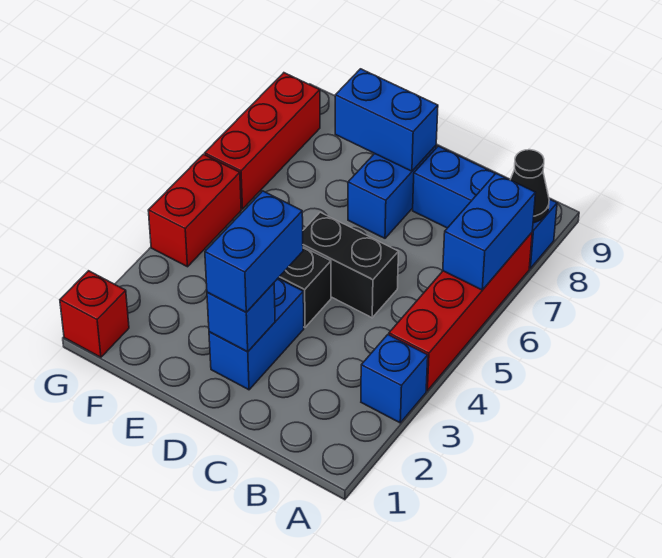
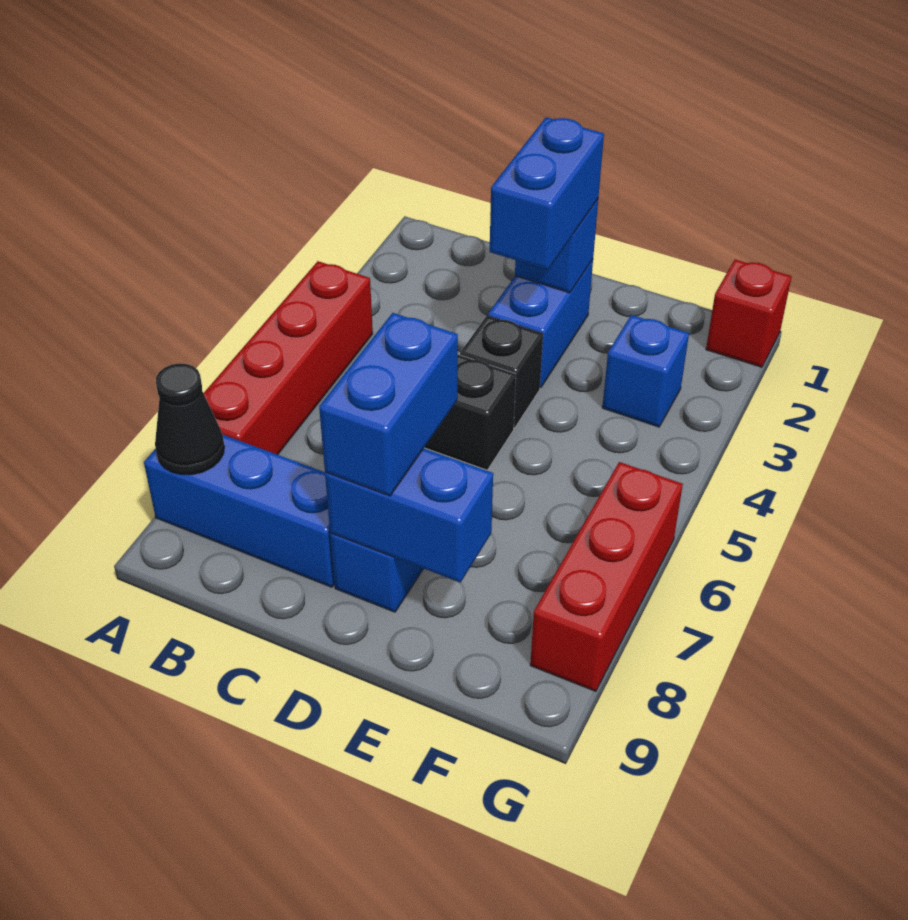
blue 1x1 brick [361,335,428,423] -> blue 1x1 brick moved to [602,315,689,427]
blue 1x2 brick [443,173,536,290] -> blue 1x2 brick moved to [319,313,458,496]
red 1x2 brick [148,154,241,267] -> none

